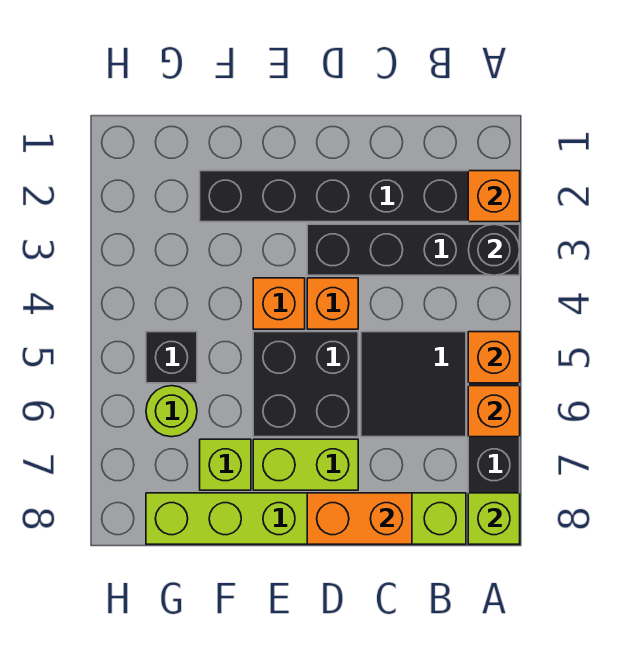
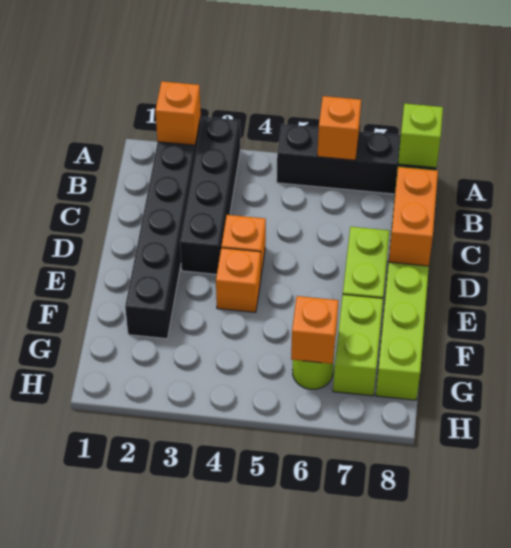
black 1x1 round brick [469,224,520,275] -> none
orange 1x1 brick [468,332,520,383] -> orange 1x1 brick moved to [291,296,338,364]
black 2x2 tile [361,332,466,437] -> none
black 2x2 brick [253,332,358,437] -> none
lime 1x1 brick [200,439,251,490] -> lime 1x2 brick [333,295,383,396]
black 1x1 brick [146,332,197,383] -> none

